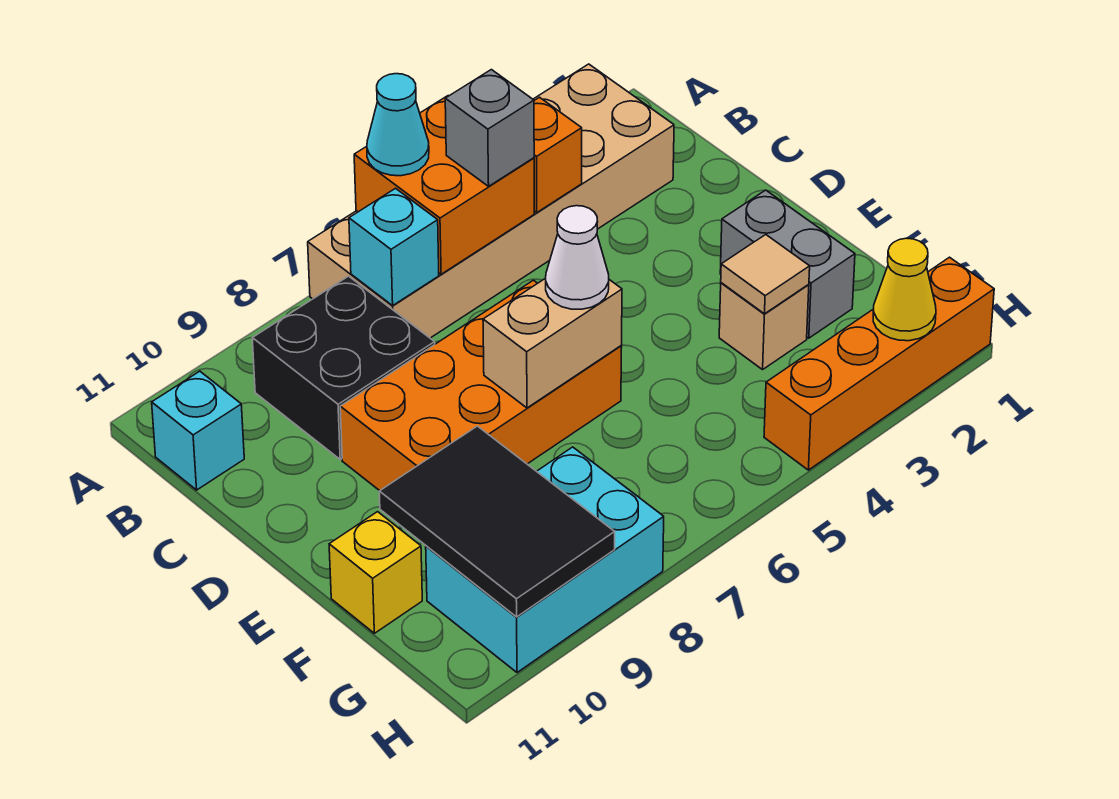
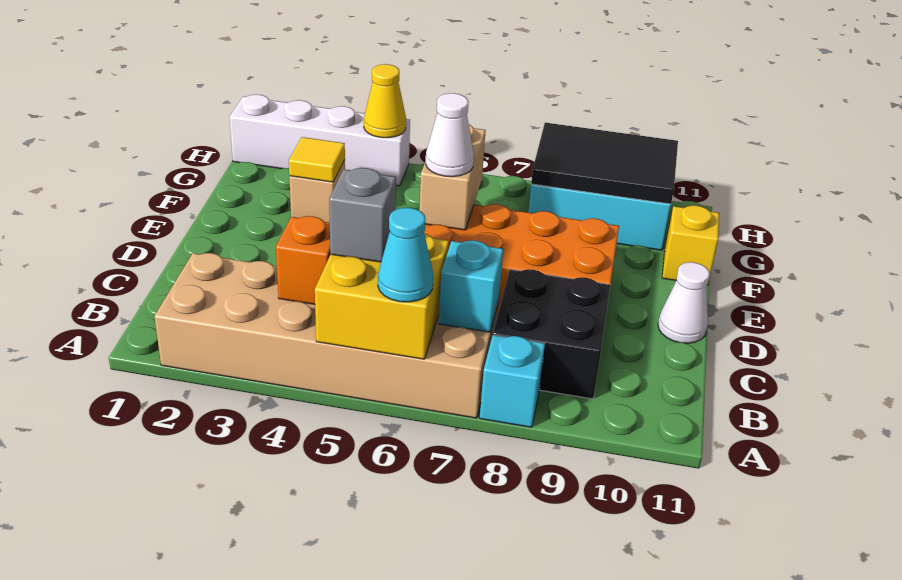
orange 2x2 brick [354,96,534,274] -> yellow 2x2 brick [315,234,449,359]
cyan 1x1 brick [152,371,244,490] -> cyan 1x1 brick moved to [480,335,545,427]
none -> white 1x1 cone [658,262,709,343]
grey 1x2 brick [720,190,855,338] -> none
tan 1x2 brick [483,278,622,408] -> tan 1x2 brick turned to [420,124,486,230]
tan 1x1 tile [721,235,810,314] -> yellow 1x1 tile [289,137,345,182]
black 2x3 tile [379,426,615,617] -> black 2x3 tile turned to [531,123,678,204]
orange 1x4 brick [764,257,994,470] -> white 1x4 brick [230,94,410,186]
yellow 1x1 cone [873,238,936,341] -> yellow 1x1 cone moved to [364,64,406,138]

